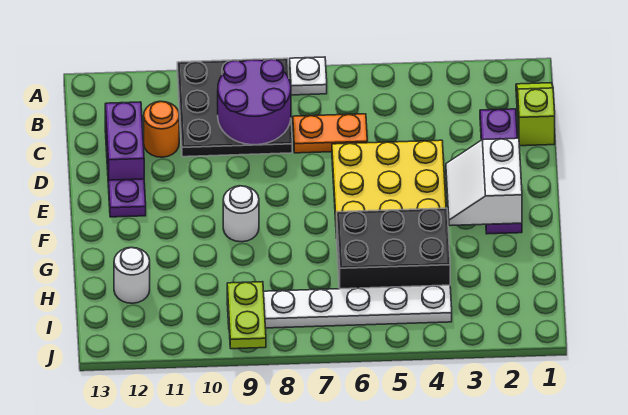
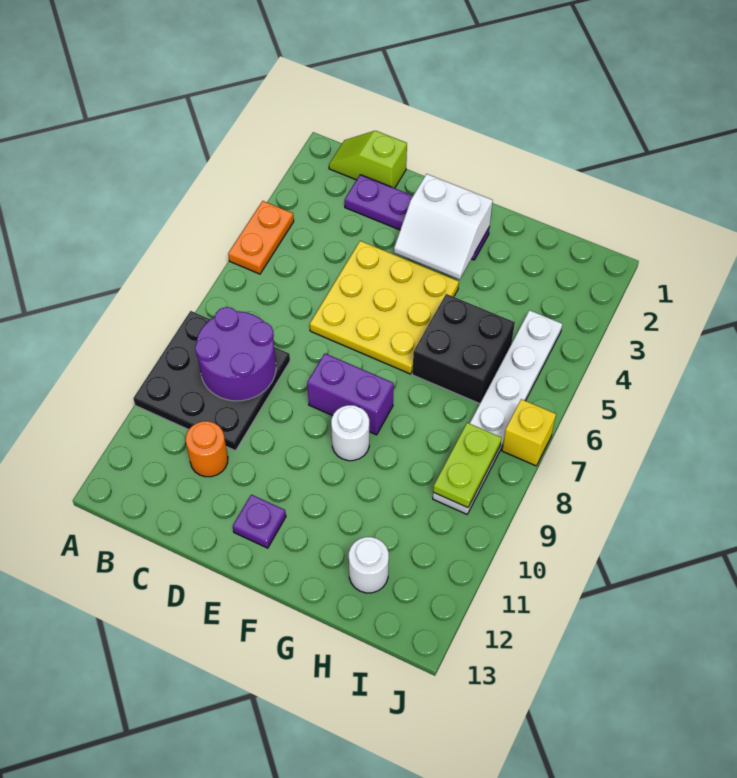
white 1x1 plate [290,57,327,95] -> none
orange 1x2 plate [293,114,367,153] -> orange 1x2 plate moved to [228,201,294,274]
purple 1x2 brick [105,102,144,188] -> purple 1x2 brick moved to [307,354,394,435]
black 2x3 brick [336,208,450,289] -> black 2x2 brick [412,294,515,404]
lime 1x2 plate [227,282,266,349] -> lime 1x2 plate turned to [433,423,502,508]
none -> yellow 1x1 brick [502,399,556,466]

